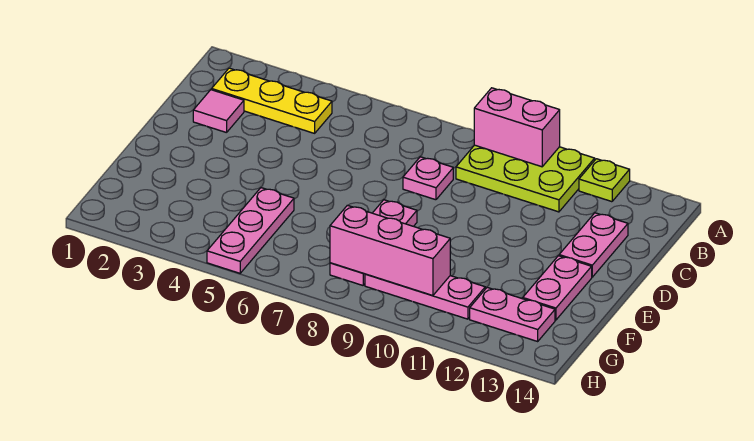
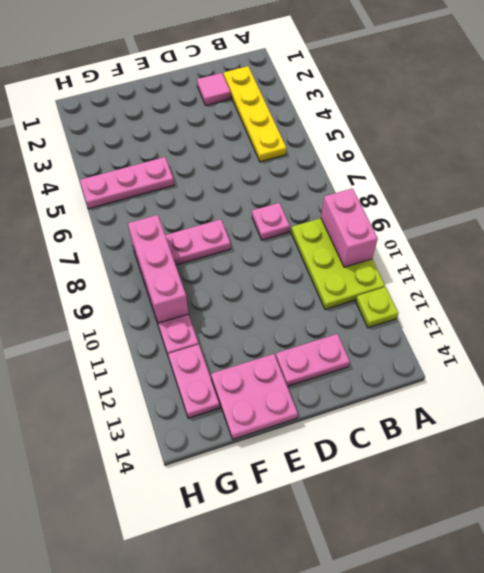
yellow 1x3 plate [212,68,332,133] -> yellow 1x4 plate [223,66,286,162]
pink 1x2 plate [523,256,592,320] -> pink 2x2 plate [211,354,298,439]

